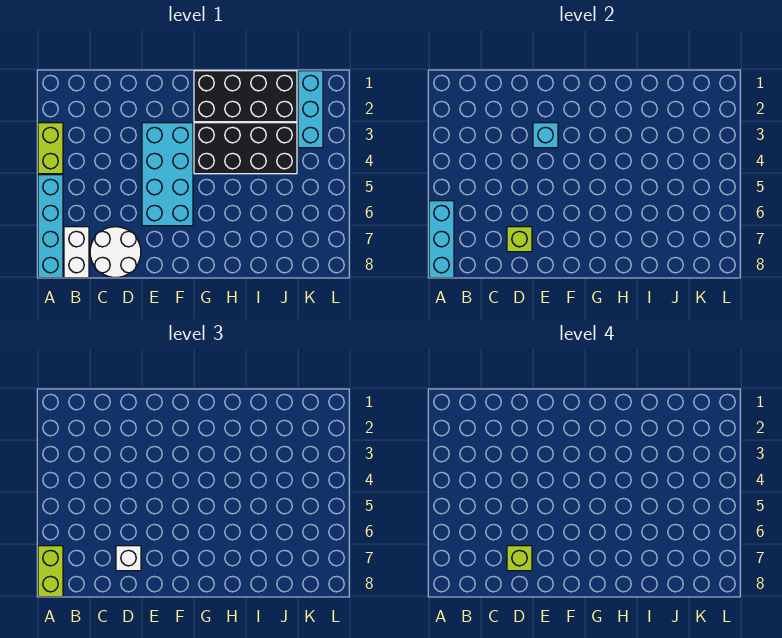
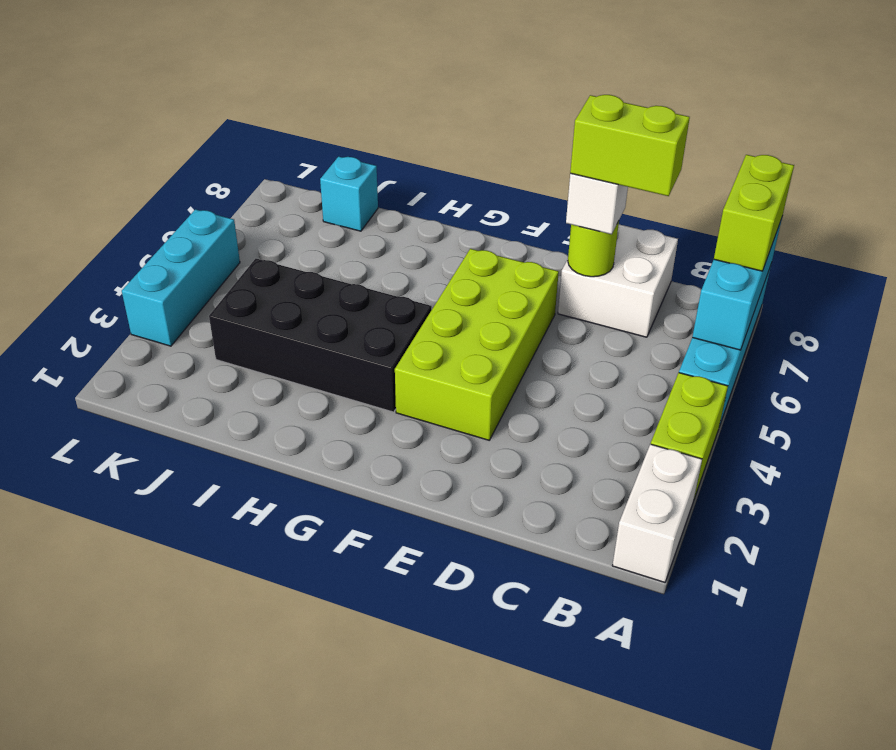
white 1x2 brick [64,227,89,278] -> white 1x2 brick moved to [612,444,702,582]
white 2x2 round brick [90,227,141,277] -> white 2x2 brick [558,224,678,337]
lime 1x1 brick [507,227,532,252] -> lime 1x1 round brick [568,221,619,277]
lime 1x1 brick [507,546,532,571] -> lime 1x2 brick [570,95,690,196]
cyan 2x4 brick [142,123,193,226] -> lime 2x4 brick [395,249,559,440]
cyan 1x1 brick [533,123,558,148] -> cyan 1x1 brick moved to [320,157,378,231]
black 2x4 brick [194,71,297,122] -> none
cyan 1x3 brick [298,71,323,148] -> cyan 1x3 brick moved to [122,209,240,346]

